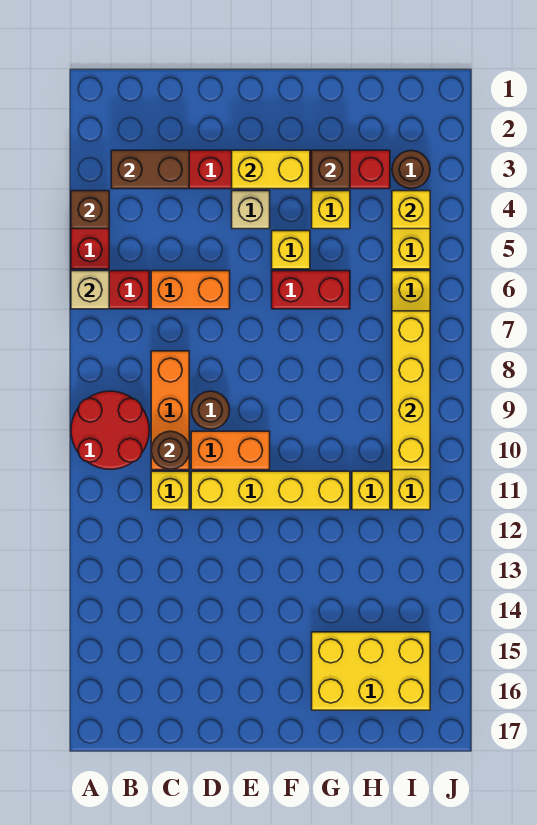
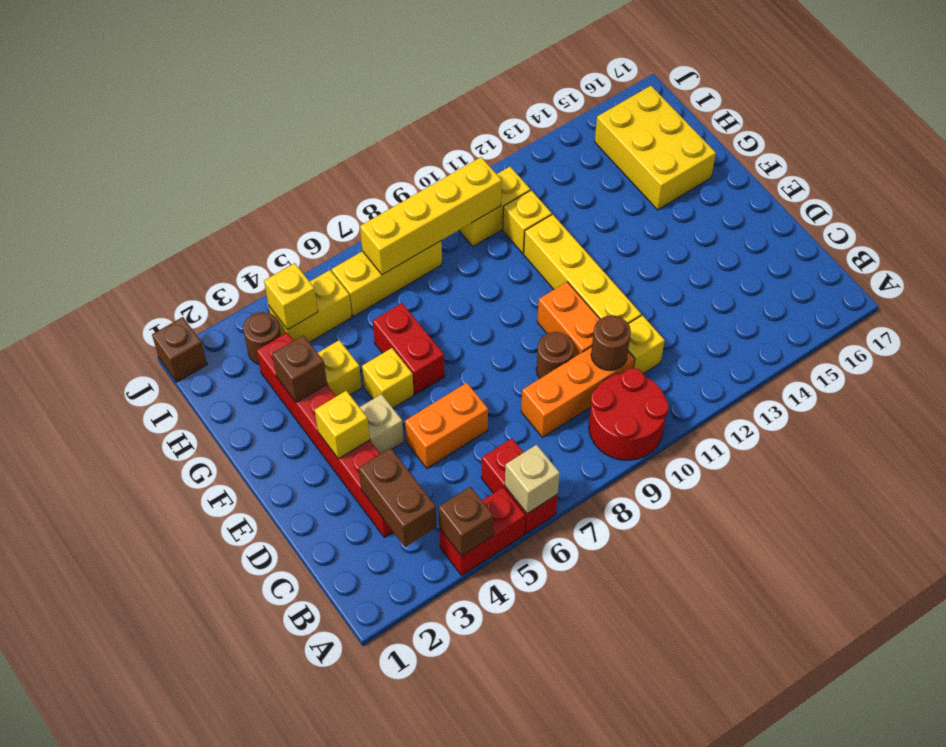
orange 1x2 brick [151,271,230,309] -> orange 1x2 brick turned to [405,383,488,468]
yellow 1x2 brick [232,150,310,189] -> yellow 1x1 brick [315,391,370,459]
none -> brown 1x1 brick [152,317,207,382]

